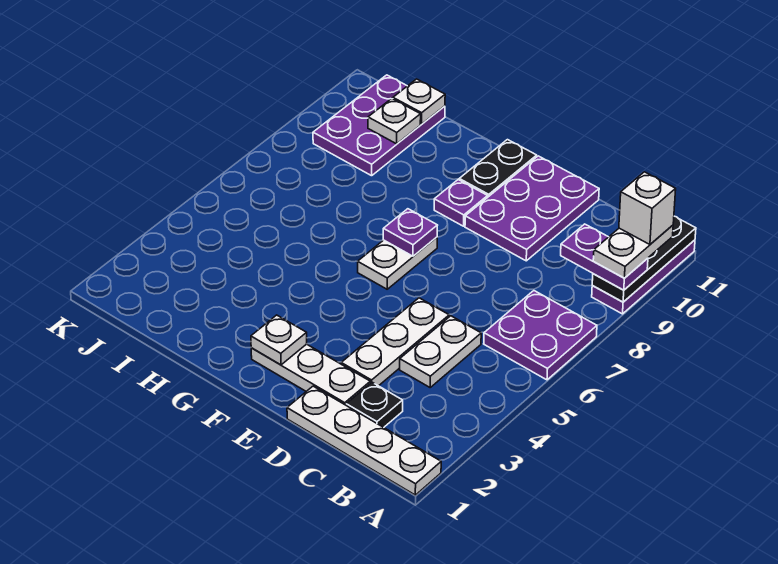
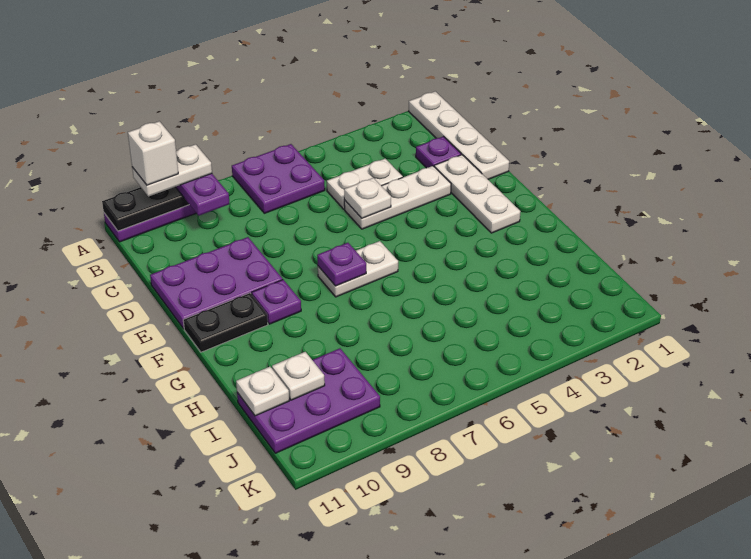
black 1x1 plate [346,382,403,427] -> purple 1x1 plate [416,136,461,168]
white 1x1 plate [251,315,307,365] -> white 1x1 plate moved to [344,178,391,218]

